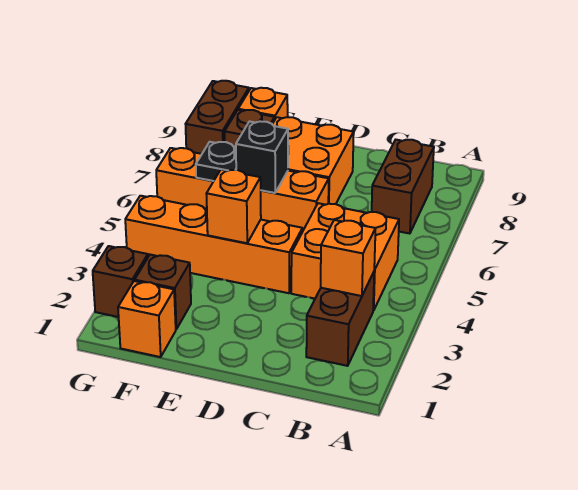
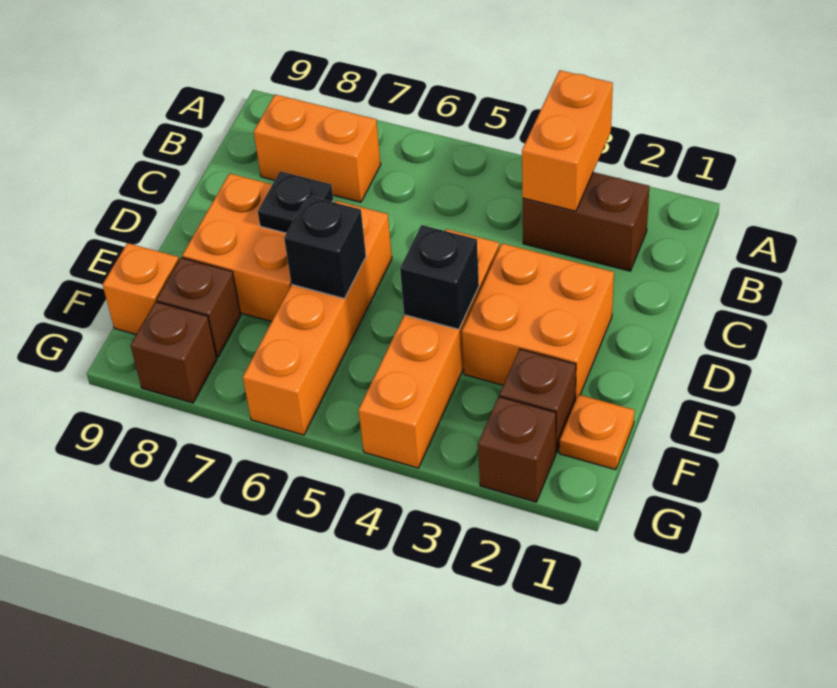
orange 1x1 brick [321,220,376,296] -> orange 1x2 brick [522,70,613,211]
orange 2x2 brick [291,203,399,310] -> orange 2x2 brick moved to [462,243,614,401]
brown 1x2 brick [372,140,434,234] -> orange 1x2 brick [254,95,381,202]
orange 1x1 brick [206,170,261,243] -> black 1x1 brick [400,225,479,329]
orange 1x1 brick [118,281,176,357] -> orange 1x1 plate [559,394,635,470]
black 1x1 plate [196,142,236,181] -> black 1x1 plate moved to [258,171,333,233]
brown 1x2 brick [186,81,249,154] -> brown 1x1 brick [130,302,217,403]

